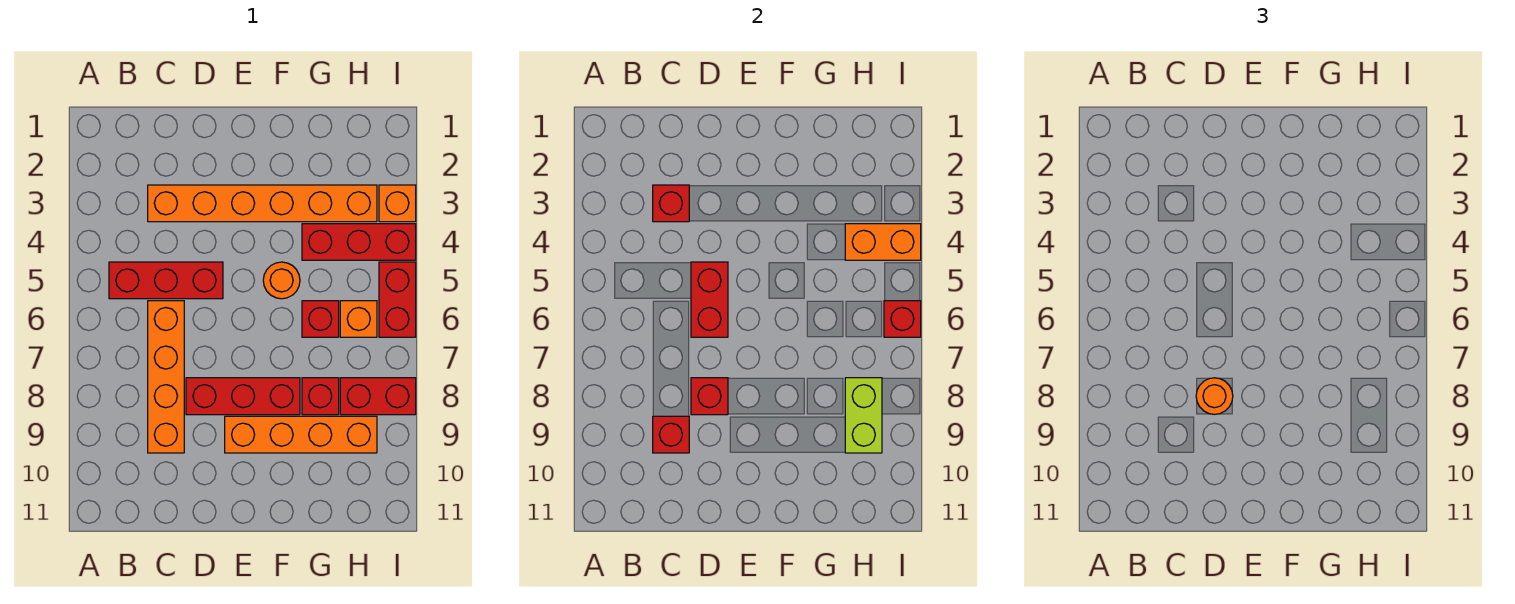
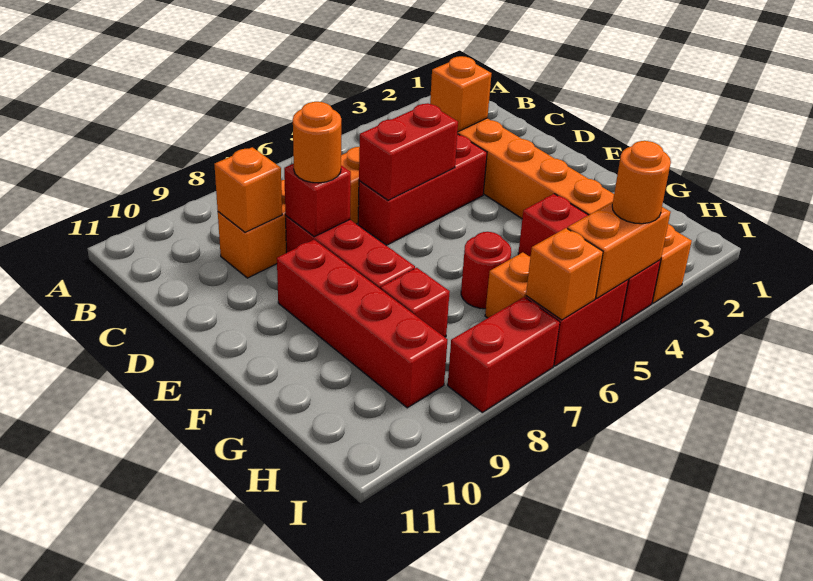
red 1x3 brick [109,262,223,299] -> red 1x3 brick turned to [358,134,487,245]
red 1x1 brick [653,185,689,222] -> orange 1x1 brick [430,56,492,132]
red 1x1 brick [653,416,689,453] -> orange 1x1 brick [214,147,282,232]
orange 1x4 brick [225,416,377,453] -> red 1x4 brick [277,240,447,408]
orange 1x1 round brick [263,262,300,299] -> orange 1x1 round brick moved to [612,141,671,224]
red 1x1 brick [302,301,339,337] -> red 1x1 round brick [461,232,511,309]
orange 1x2 brick [845,224,921,260] -> orange 1x2 brick turned to [567,202,671,298]
red 1x2 brick [340,378,416,415] -> red 1x2 brick turned to [448,297,560,412]
lime 1x2 brick [845,378,882,453] -> none
red 1x1 brick [884,301,921,337] -> orange 1x1 brick [526,228,603,320]

